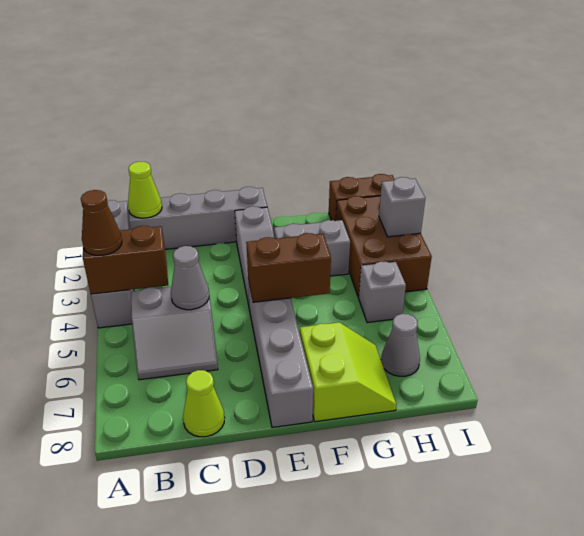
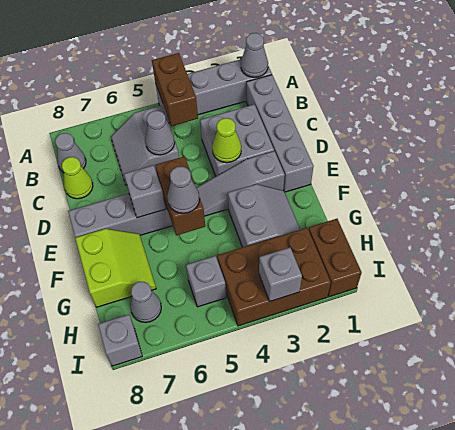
none -> grey 1x1 cone [241,33,268,77]
brown 1x1 cone [81,190,122,255] -> none
lime 1x1 cone [128,162,162,218] -> lime 1x1 cone moved to [212,118,241,163]
none -> grey 1x1 cone [55,133,86,173]
none -> grey 2x2 brick [200,104,274,176]
none -> grey 1x1 brick [124,165,166,218]
none -> grey 1x1 cone [167,167,200,213]
lime 2x2 slope [300,322,396,422] -> lime 2x2 slope turned to [75,229,156,307]
none -> grey 1x1 brick [98,315,142,366]

